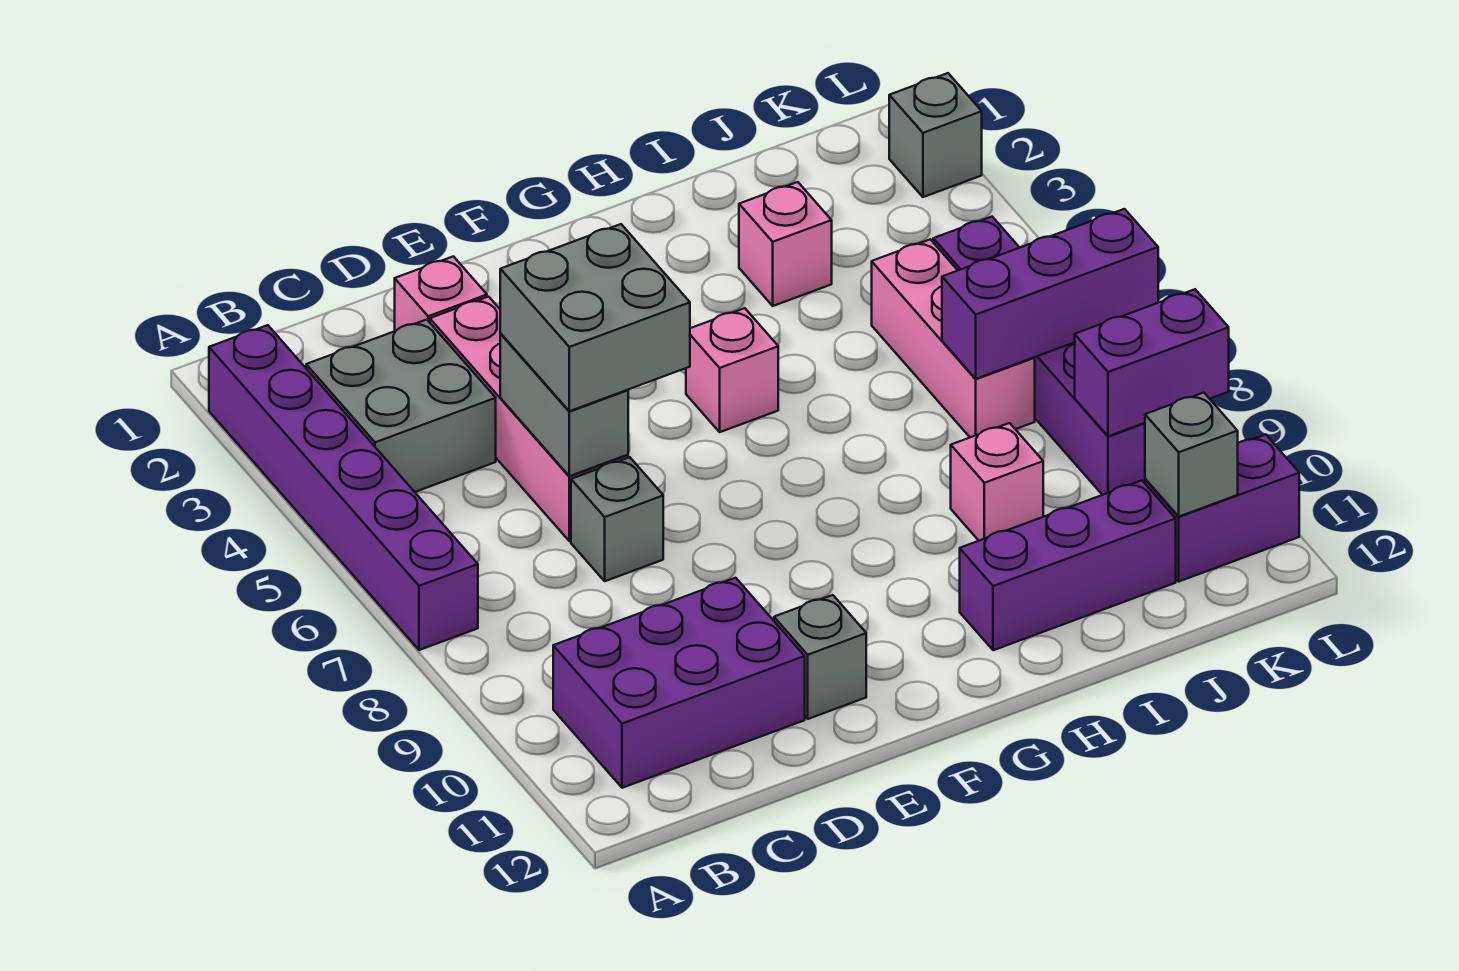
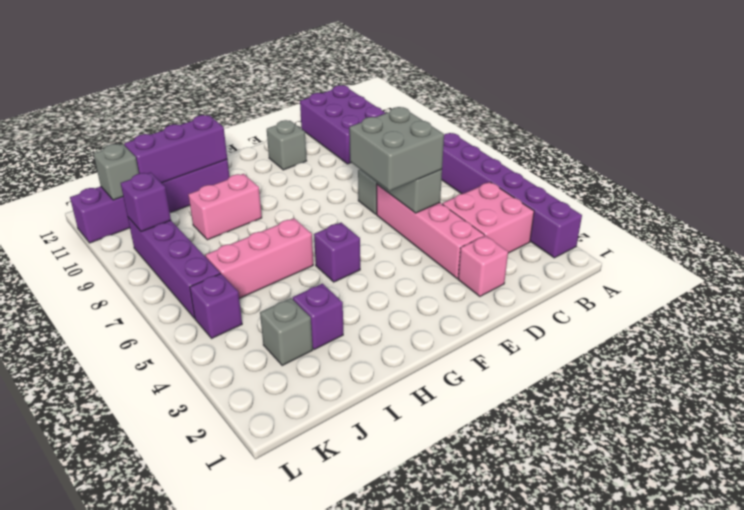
grey 2x2 brick [306,320,496,492] -> pink 2x2 brick [442,182,534,253]
purple 2x3 brick [553,578,805,788] -> purple 2x3 brick turned to [300,85,385,164]
pink 1x1 brick [686,308,778,432] -> purple 1x1 brick [314,223,360,282]
pink 1x1 brick [739,182,832,306] -> purple 1x1 brick [293,284,343,350]
pink 1x1 brick [951,423,1043,541] -> pink 1x2 brick [188,174,262,240]
pink 1x3 brick [872,239,1035,437] -> pink 1x3 brick turned to [205,218,313,298]
purple 1x3 brick [942,209,1158,379] -> purple 1x3 brick moved to [124,115,227,183]
purple 1x2 brick [1075,289,1229,436] -> purple 1x1 brick [121,172,171,232]
grey 1x1 brick [889,73,982,197] -> grey 1x1 brick moved to [260,298,313,366]

